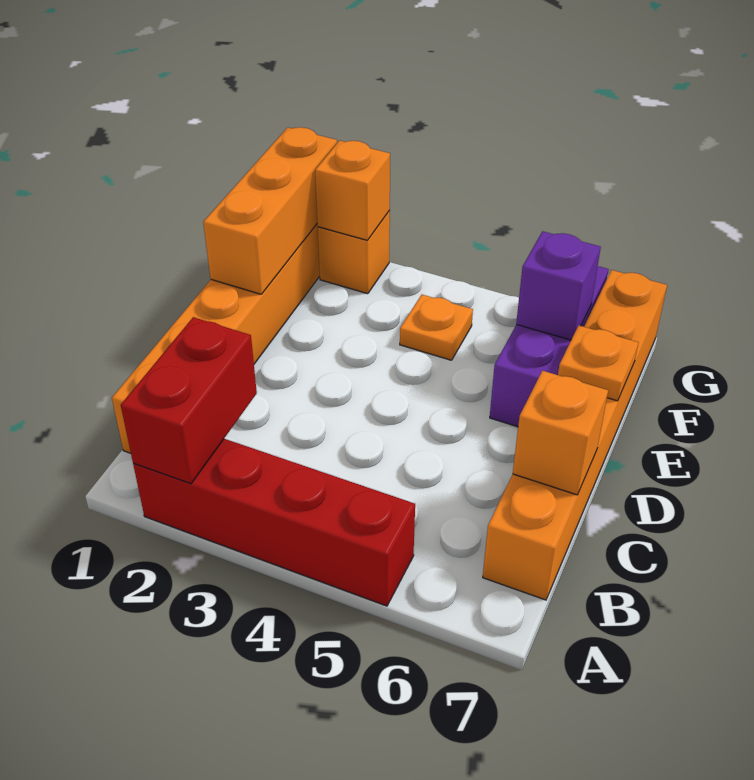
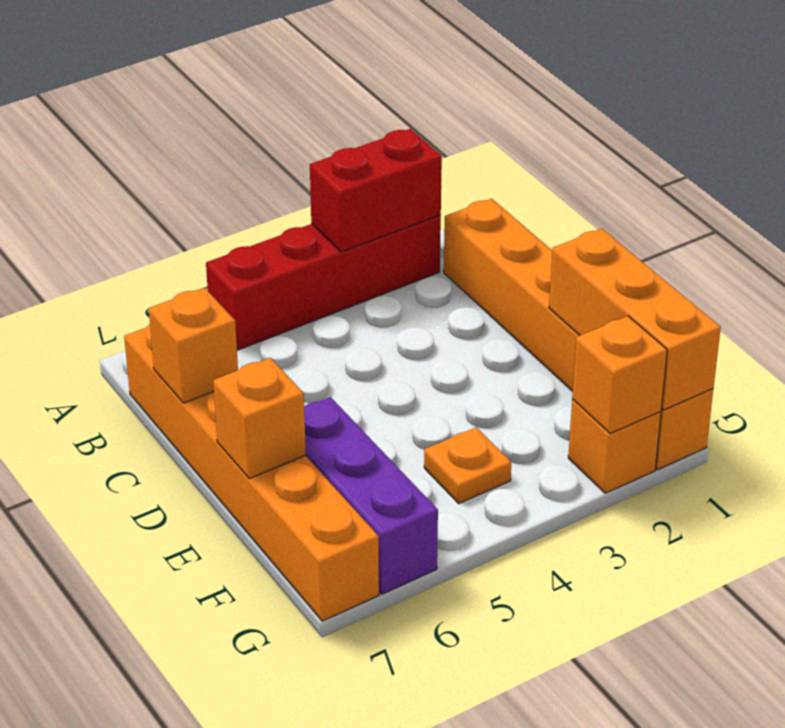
red 1x2 brick [121,317,257,484] -> red 1x2 brick turned to [310,129,442,252]
orange 1x1 plate [558,326,639,401] -> orange 1x1 brick [213,358,306,479]
purple 1x1 brick [516,231,601,340] -> none

